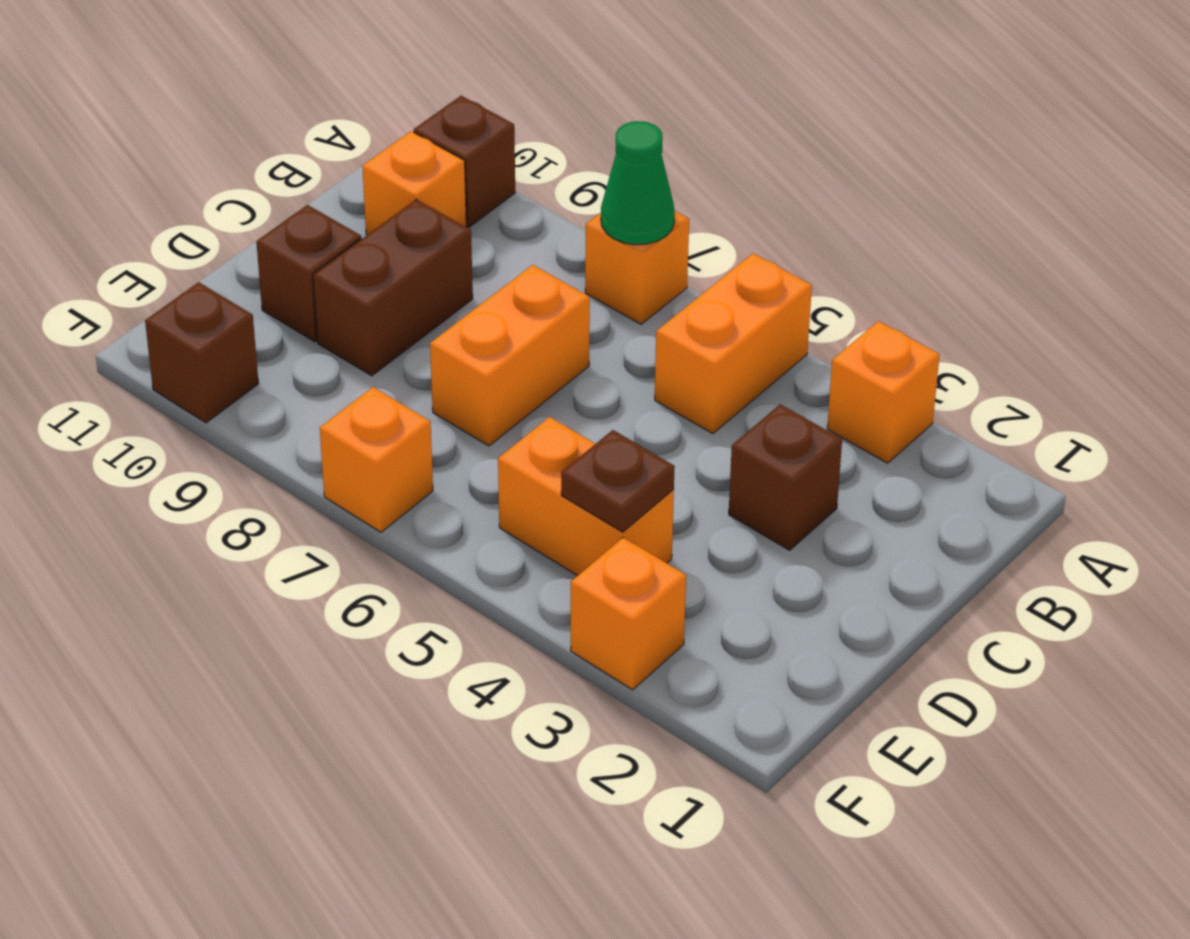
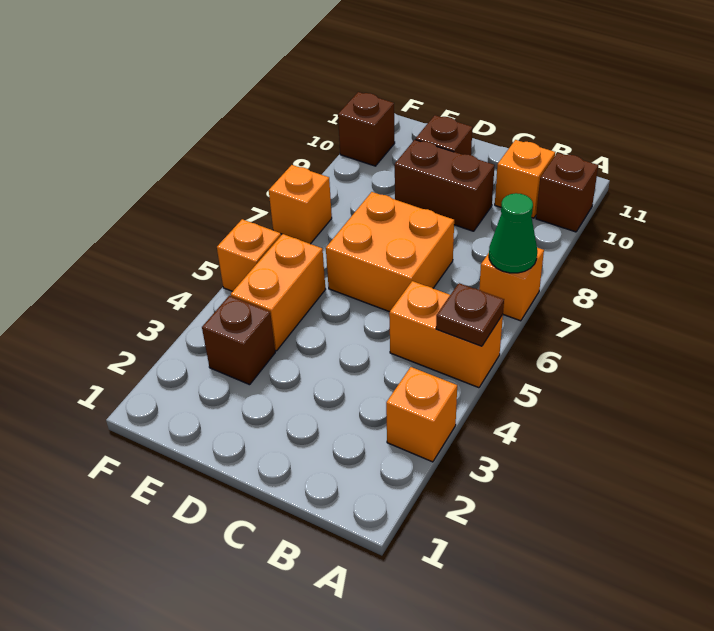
brown 1x1 brick [729,404,842,550] -> brown 1x1 brick moved to [202,296,275,385]
orange 1x2 brick [430,265,590,446] -> orange 2x2 brick [326,192,454,312]
brown 1x1 plate [561,430,675,532] -> brown 1x1 plate moved to [436,283,504,346]
orange 1x1 brick [571,537,686,690] -> orange 1x1 brick moved to [217,219,281,291]

